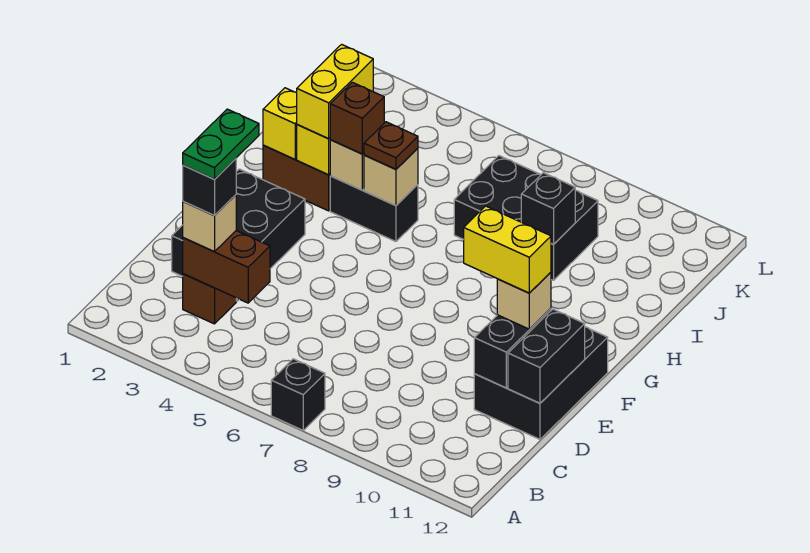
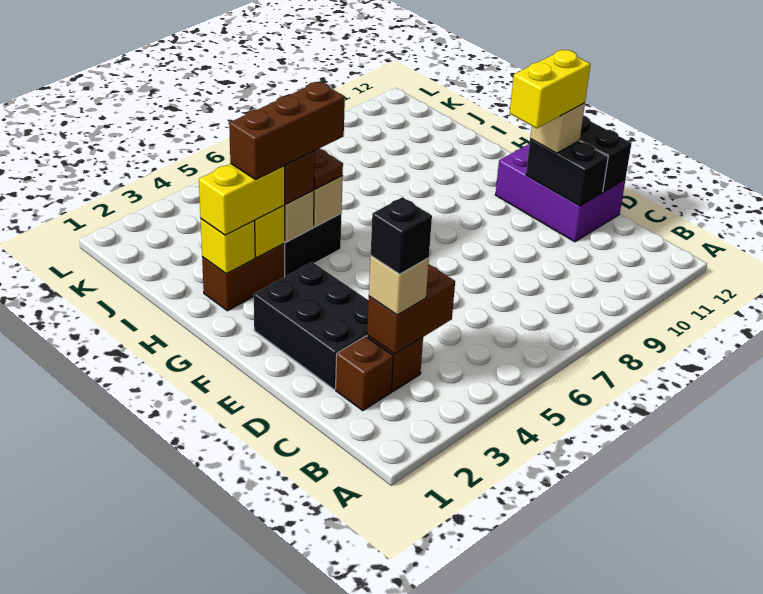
black 1x1 brick [271,359,325,430] -> none
none -> brown 1x1 brick [336,336,393,411]
green 1x2 plate [183,109,259,179] -> none
black 2x3 brick [474,327,608,439] -> purple 2x3 brick [495,144,625,242]
yellow 1x2 brick [297,44,373,138] -> yellow 1x2 brick turned to [199,164,285,235]
none -> brown 1x3 brick [229,82,345,179]
black 2x3 brick [454,156,598,280] -> none
black 1x1 brick [521,173,575,244] -> none

